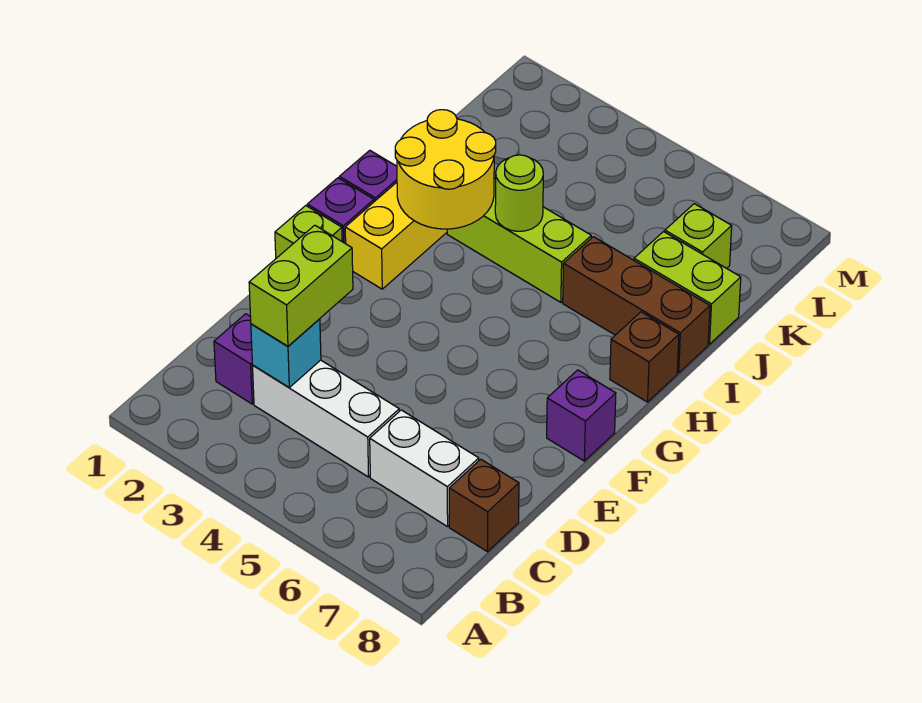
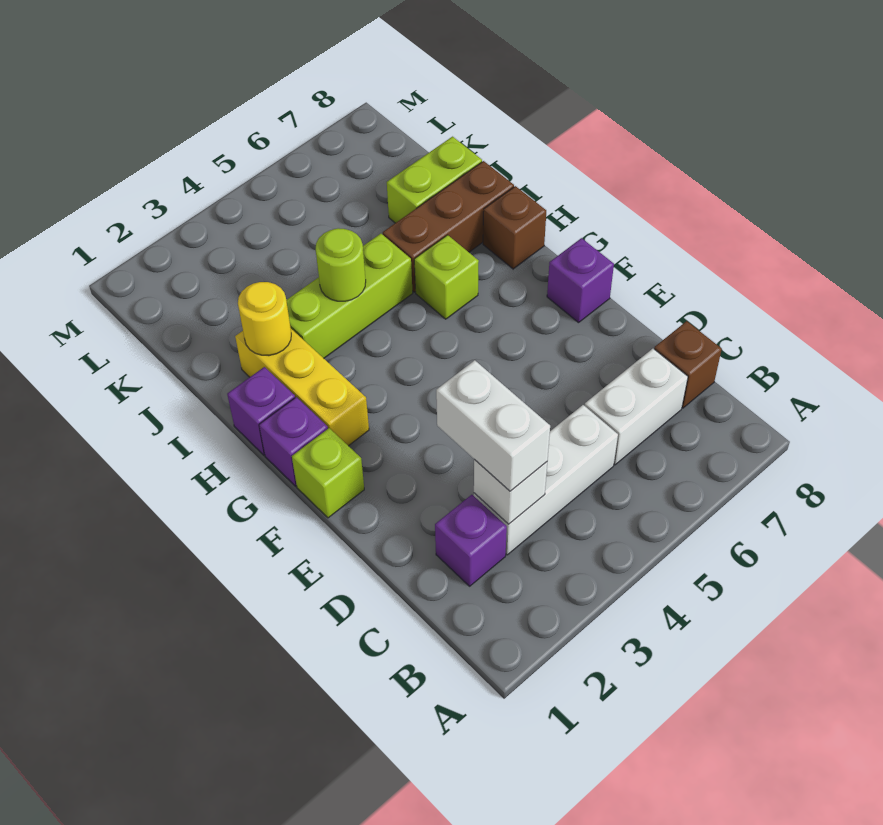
cyan 1x1 brick [251,319,321,387] -> white 1x1 brick [474,460,547,524]
lime 1x2 brick [249,225,353,346] -> white 1x2 brick [436,360,550,491]
yellow 2x2 round brick [395,110,496,229] -> yellow 1x1 round brick [238,282,291,356]
lime 1x1 brick [665,204,732,268] -> lime 1x1 brick moved to [414,235,479,319]

